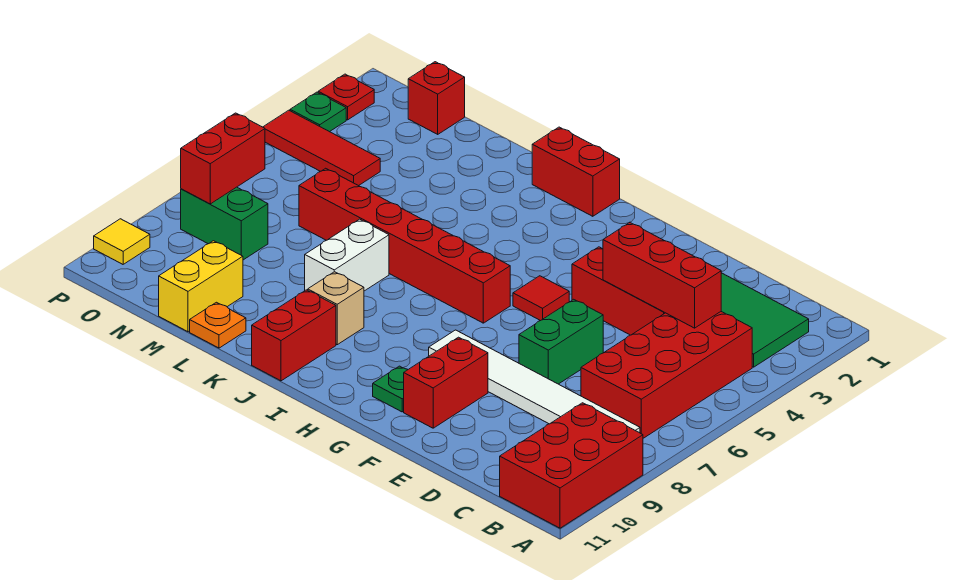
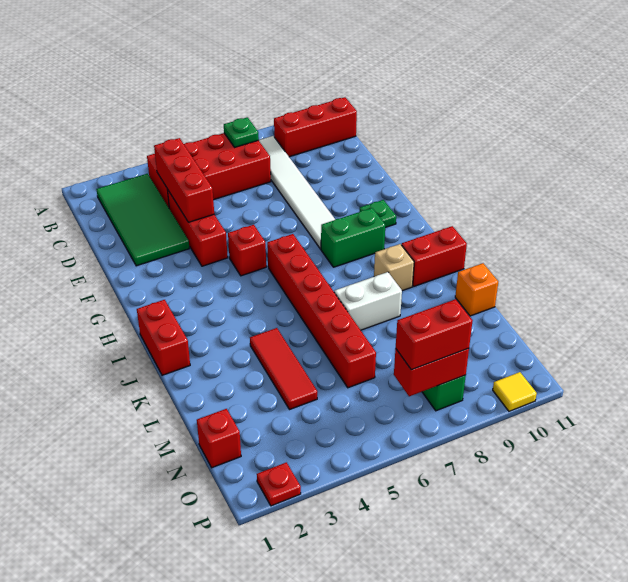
red 2x3 brick [500,403,643,528] -> red 1x3 brick [274,97,357,157]
green 1x2 brick [519,299,603,384] -> green 1x2 brick moved to [321,208,385,267]
red 1x2 brick [404,337,488,428] -> red 1x2 brick moved to [396,299,473,370]
red 1x1 tile [513,276,569,321] -> red 1x1 brick [228,225,266,276]
orange 1x1 plate [190,302,246,348] -> orange 1x1 brick [455,263,498,316]
yellow 1x2 brick [159,241,243,332] -> none
red 1x3 tile [263,110,380,186] -> red 1x3 tile moved to [250,328,317,410]
green 1x1 plate [290,92,346,132] -> green 1x1 plate moved to [224,117,259,147]

